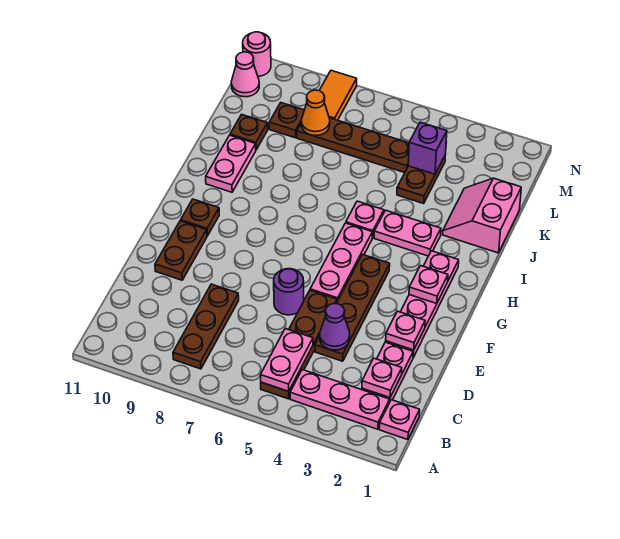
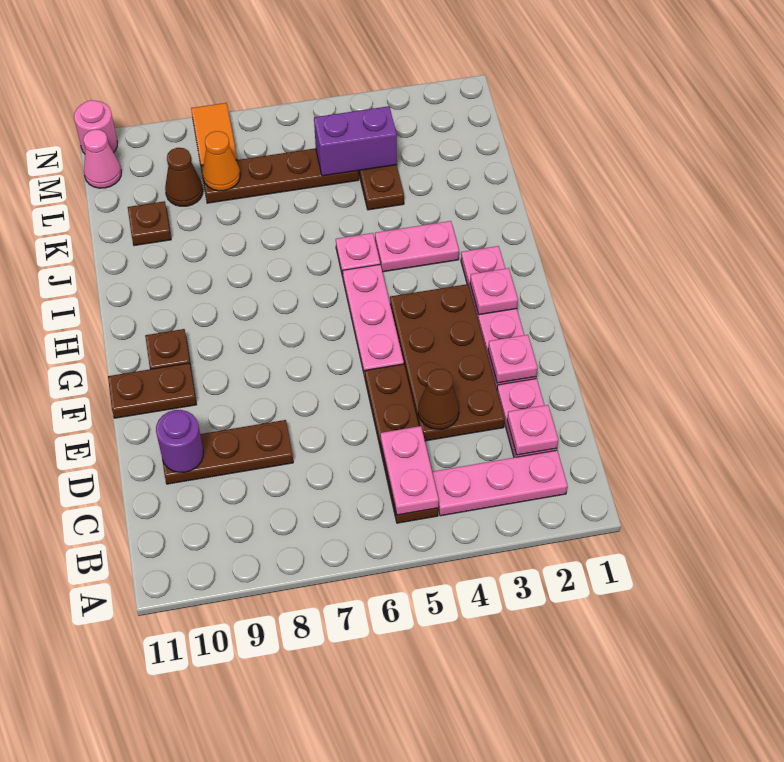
pink 1x1 plate [379,400,420,440] -> none
brown 1x3 plate [173,284,239,369] -> brown 1x3 plate turned to [162,420,293,484]
brown 1x4 plate [315,254,390,361] -> brown 2x4 plate [390,284,505,441]
purple 1x1 cone [320,304,350,350] -> brown 1x1 cone [418,369,459,429]
purple 1x1 round brick [274,269,304,315] -> purple 1x1 round brick moved to [156,410,203,472]
brown 1x2 plate [155,221,207,280] -> brown 1x2 plate turned to [108,363,197,418]
pink 1x2 plate [206,135,256,192] -> none
pink 2x2 slope [443,178,521,253] -> none
purple 1x1 brick [408,122,447,174] -> purple 1x2 brick [314,106,397,176]
brown 1x1 plate [269,103,304,138] -> brown 1x1 cone [165,148,203,206]

